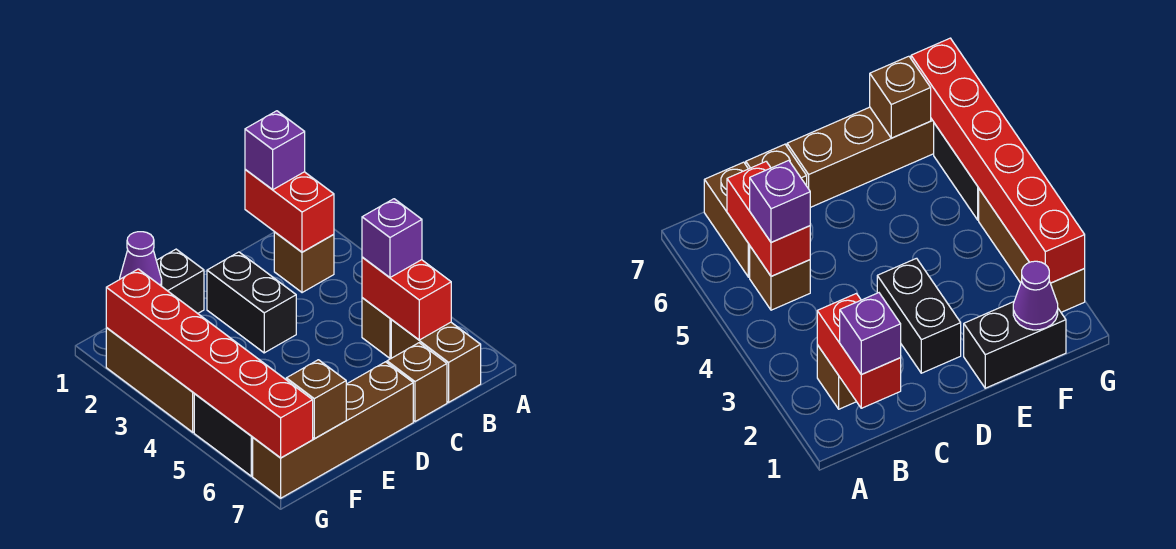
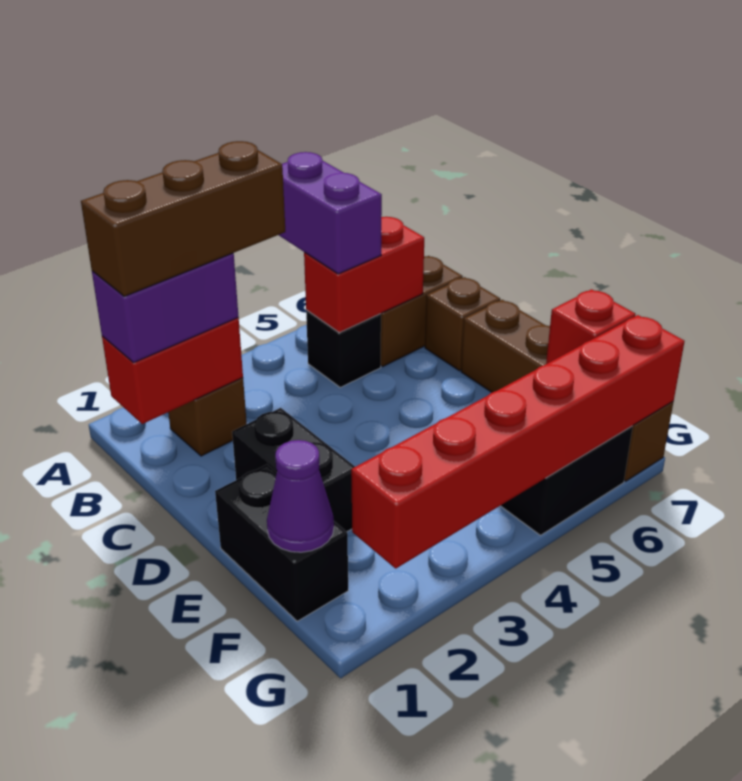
purple 1x1 brick [245,111,305,190] -> purple 1x2 brick [92,253,239,363]
brown 1x1 brick [362,298,392,358] -> black 1x1 brick [306,310,381,387]
purple 1x1 brick [362,199,422,277] -> purple 1x2 brick [279,152,382,274]
black 1x2 brick [207,252,296,353] -> black 1x2 brick turned to [232,408,355,532]
brown 1x1 brick [286,360,346,439] -> red 1x1 brick [546,289,635,364]
brown 1x3 brick [106,328,194,432] -> brown 1x3 brick moved to [81,141,285,296]

